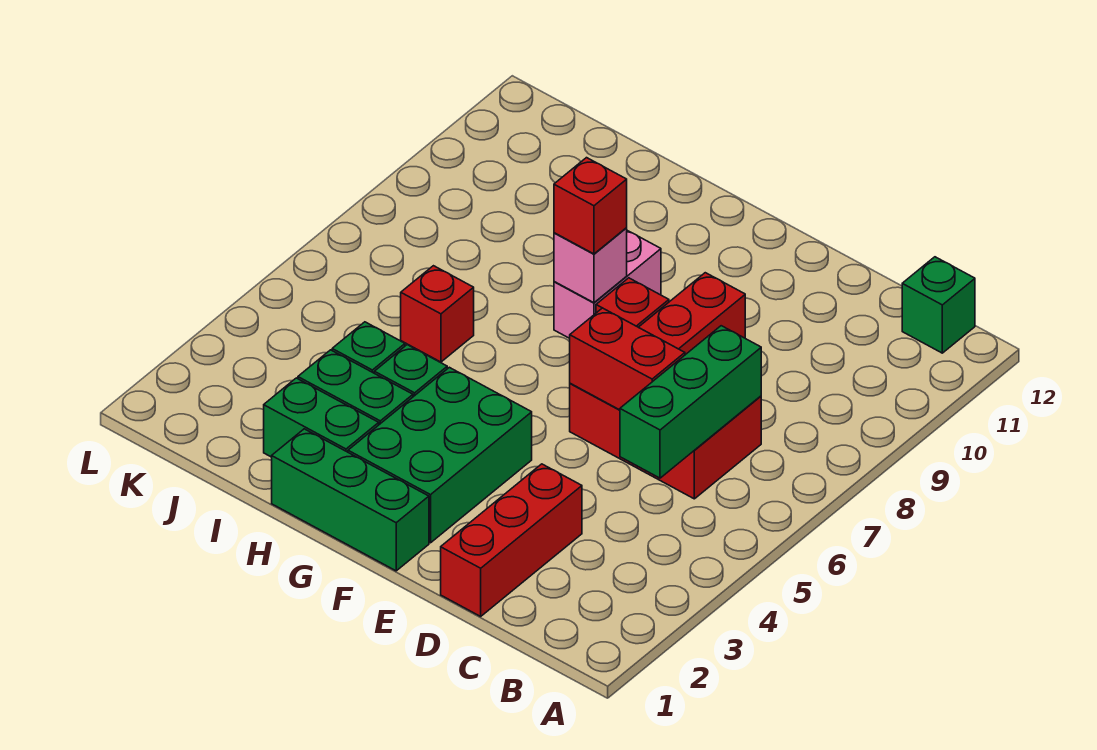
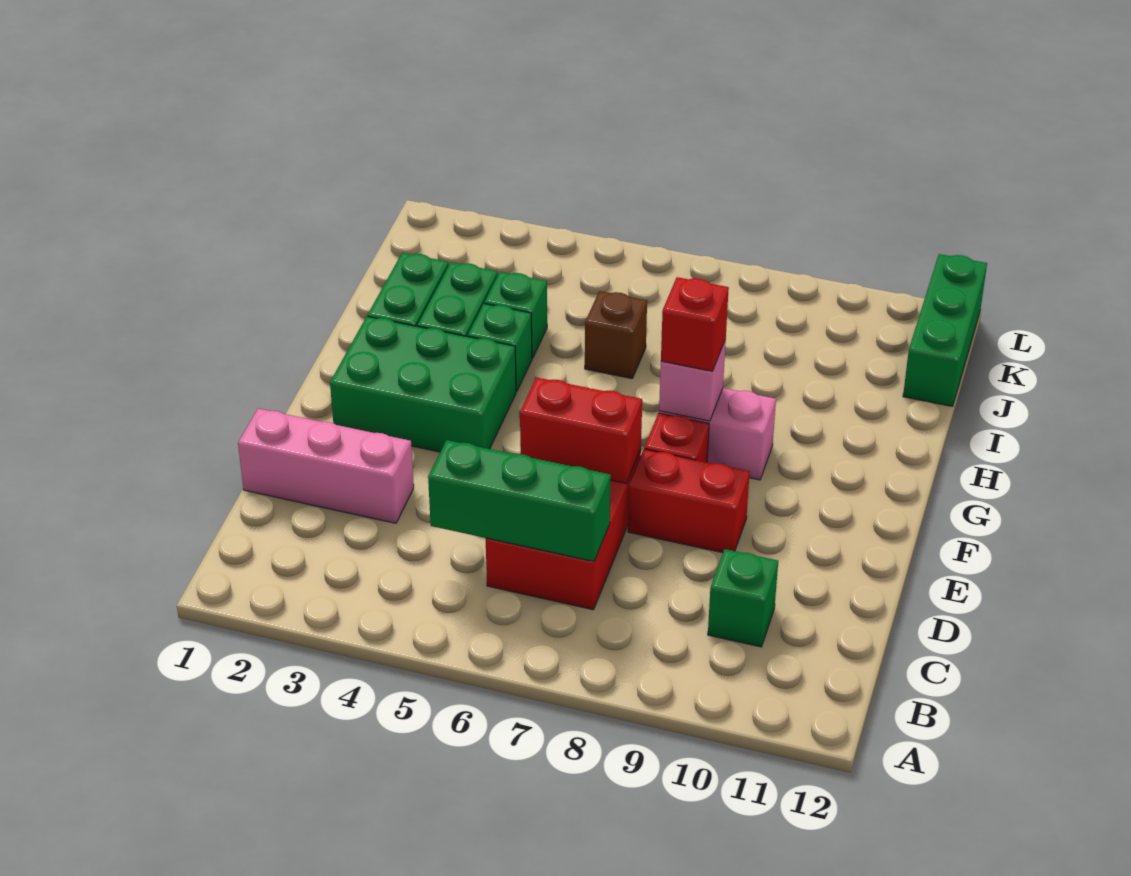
green 1x1 brick [902,257,975,353] -> green 1x1 brick moved to [708,549,778,647]
red 1x3 brick [441,464,582,616] -> pink 1x3 brick [238,408,414,523]
red 1x2 brick [570,308,685,410] -> red 1x2 brick turned to [520,377,642,483]
green 1x3 brick [272,429,429,571] -> green 1x3 brick moved to [903,254,987,406]
red 1x1 brick [401,266,474,362] -> brown 1x1 brick [585,291,647,379]

